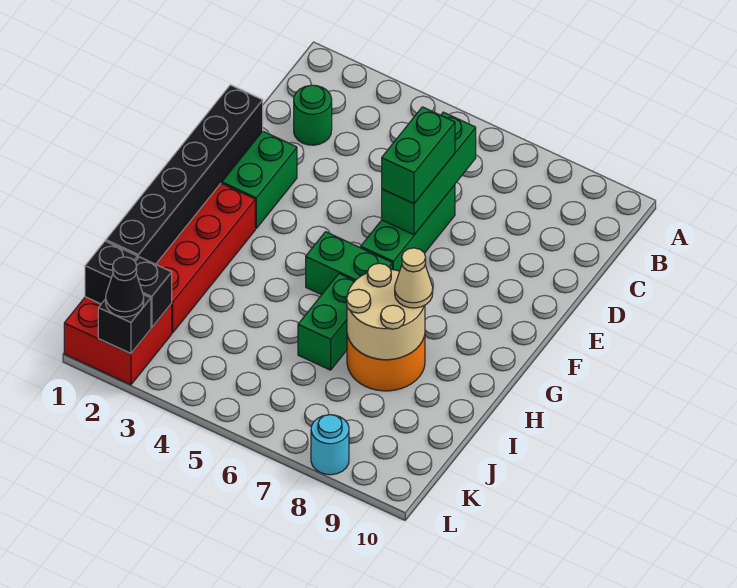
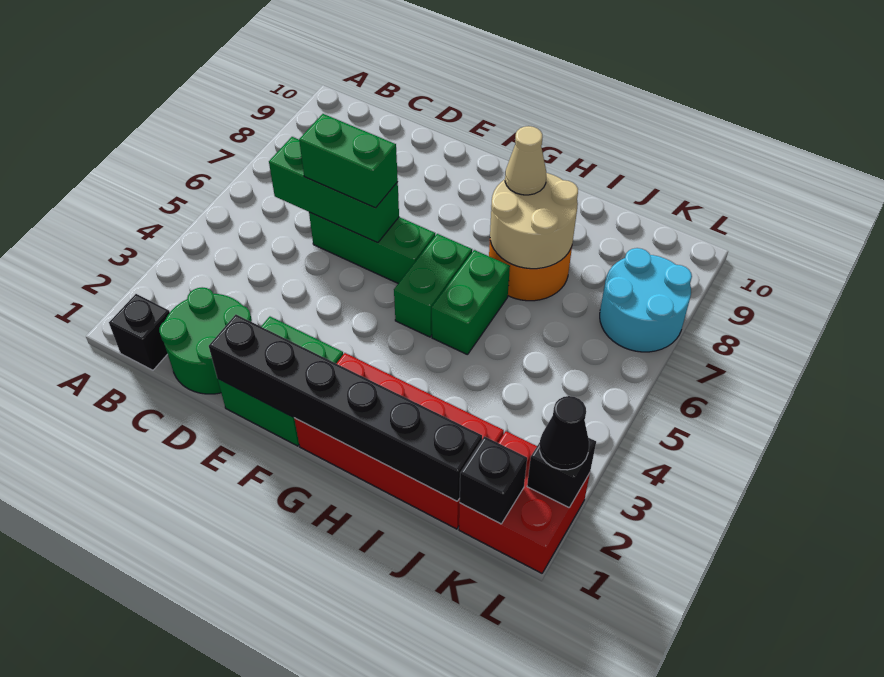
green 1x1 round brick [294,85,332,145] -> green 2x2 round brick [159,287,252,394]
green 1x2 brick [298,274,355,370] -> green 1x2 brick turned to [432,250,510,355]
black 1x1 brick [135,257,172,327] -> black 1x1 brick moved to [109,294,170,370]
cyan 1x1 round brick [311,415,349,475] -> cyan 2x2 round brick [600,248,692,352]

